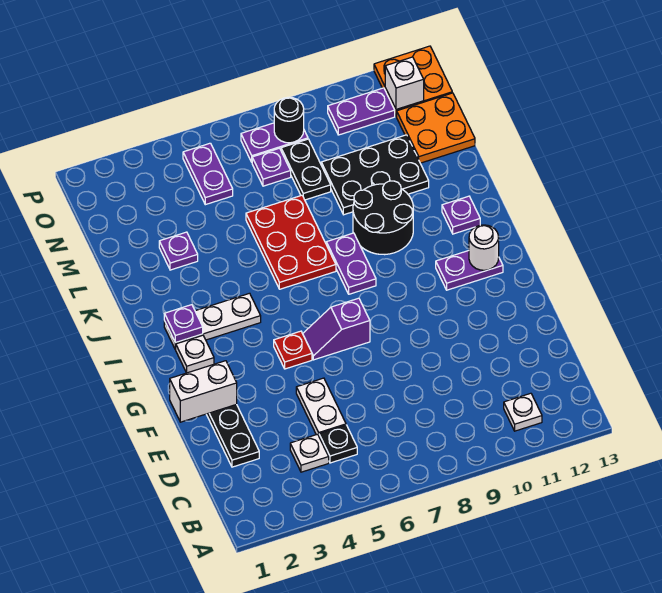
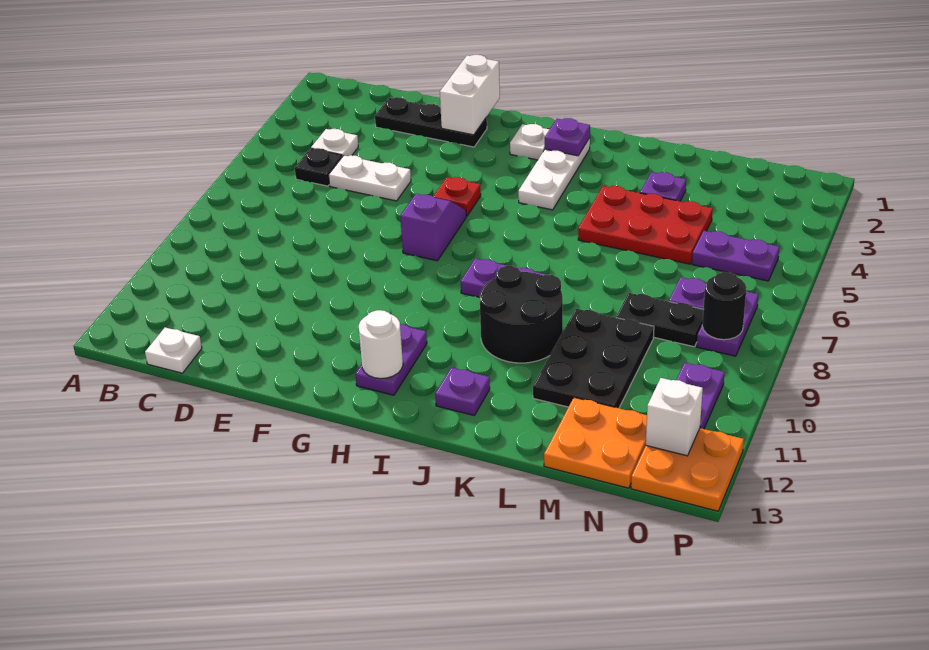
white 1x1 plate [504,393,542,431] -> white 1x1 plate moved to [145,328,202,373]
red 2x3 plate [246,195,336,289] -> red 2x3 plate moved to [578,186,713,264]

